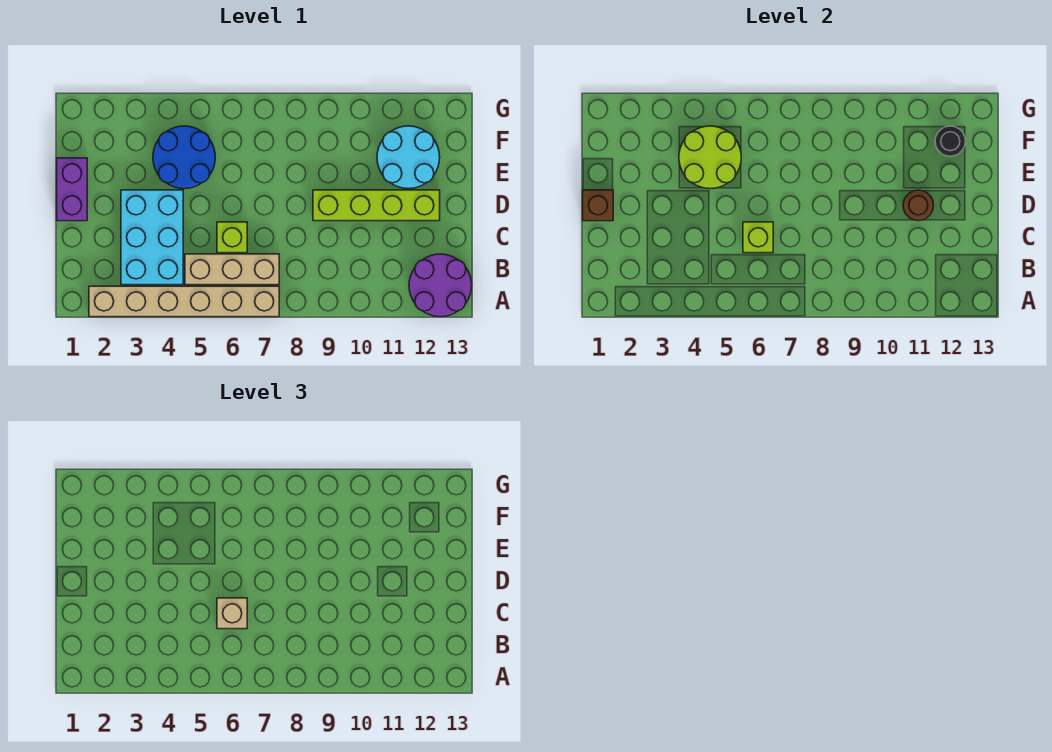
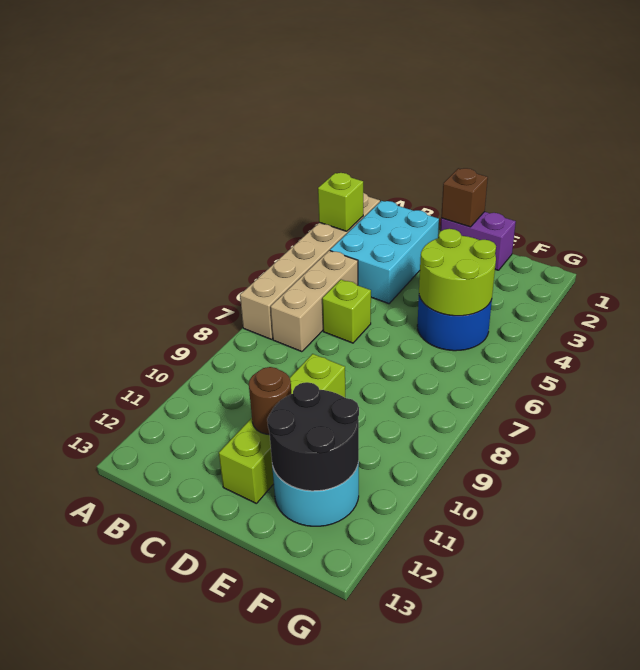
purple 2x2 round brick [409,254,472,317] -> none
cyan 2x3 brick [121,190,183,285] -> cyan 2x3 brick turned to [330,201,439,304]
lime 1x1 brick [743,222,773,253] -> lime 1x1 brick moved to [318,173,363,231]
tan 1x1 brick [217,598,247,629] -> none
black 1x1 round brick [935,126,966,156] -> black 2x2 round brick [267,382,359,491]

